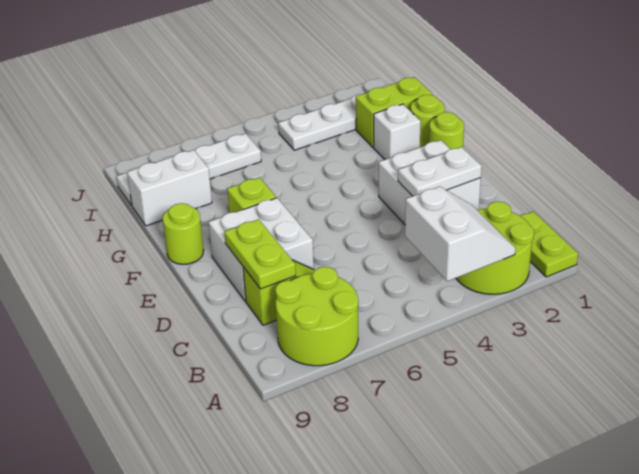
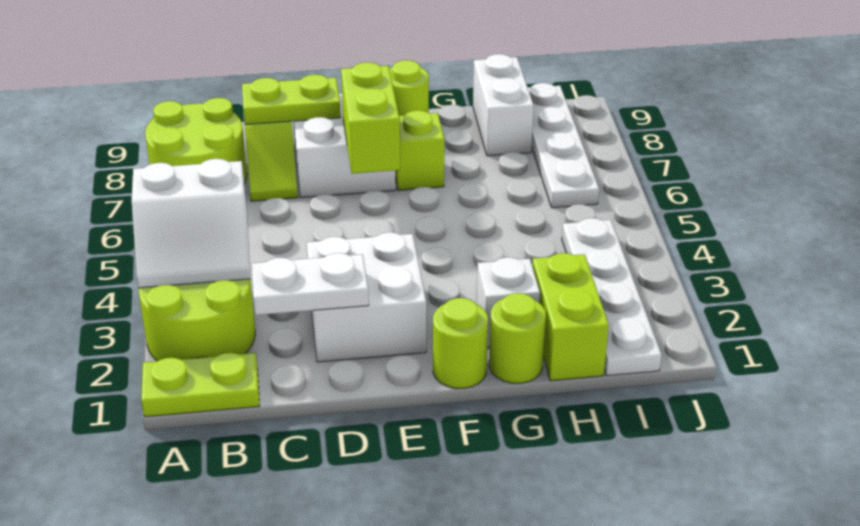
white 1x2 plate [398,147,482,196] -> white 1x2 plate turned to [252,253,369,315]
none -> lime 1x2 brick [341,62,400,173]

